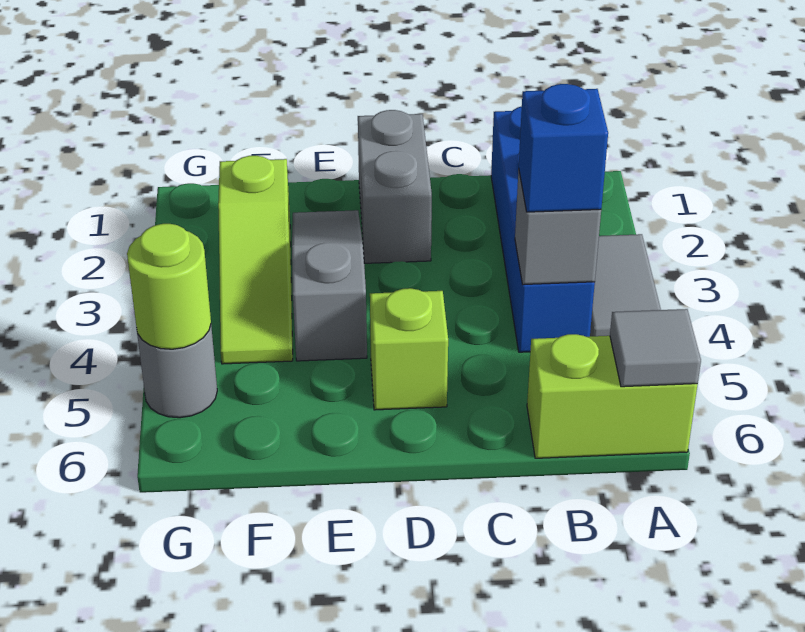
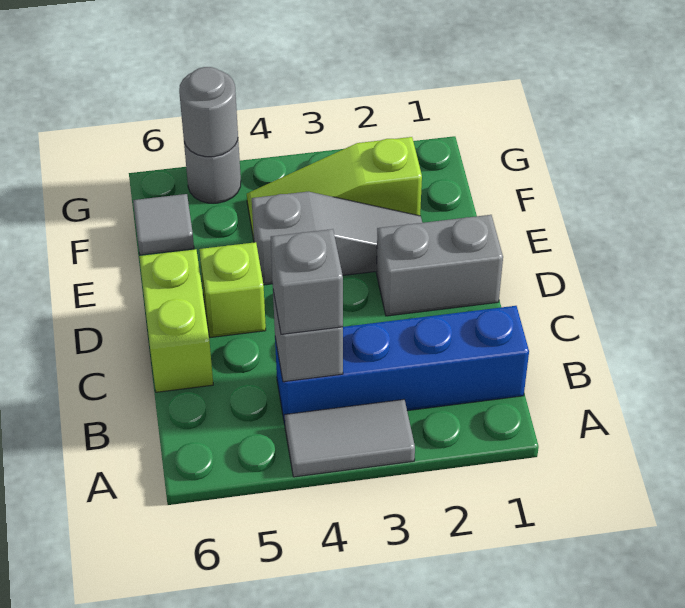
lime 1x2 brick [527,334,698,458] -> lime 1x2 brick moved to [139,249,213,392]
grey 1x1 tile [610,309,701,387] -> grey 1x1 tile moved to [133,194,194,255]
blue 1x1 brick [519,84,608,212] -> grey 1x1 brick [271,229,343,334]
lime 1x1 round brick [127,224,211,349] -> grey 1x1 round brick [179,67,238,157]

